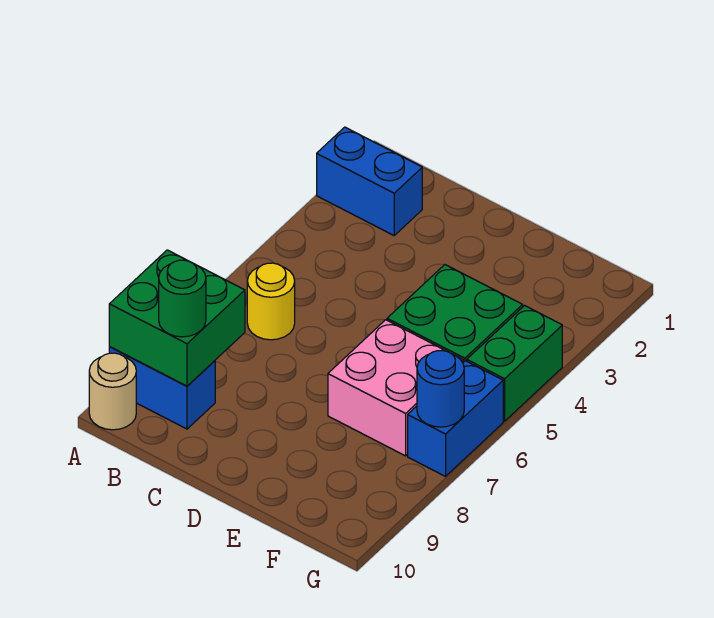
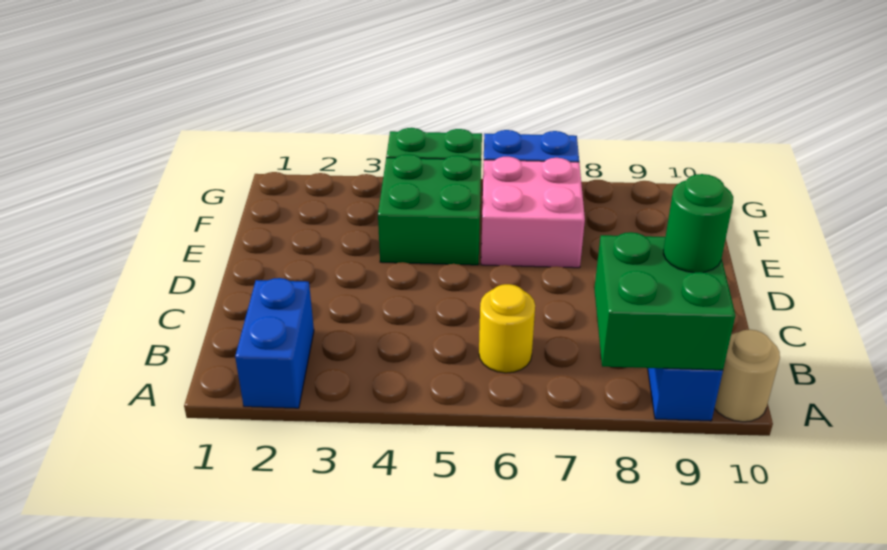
blue 1x1 round brick [417,351,464,427] -> none

